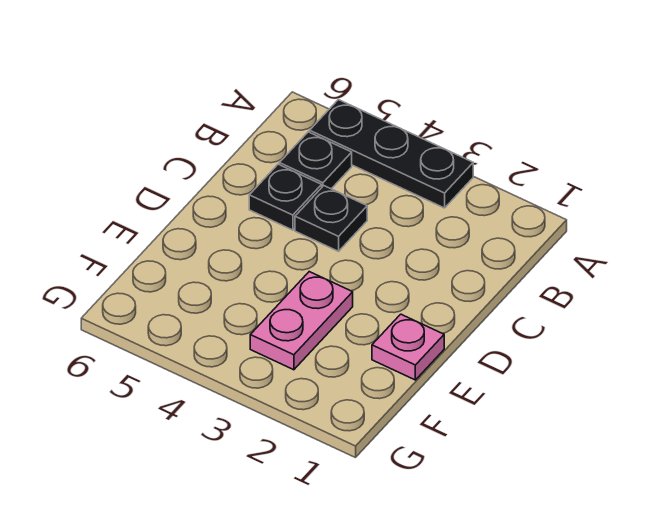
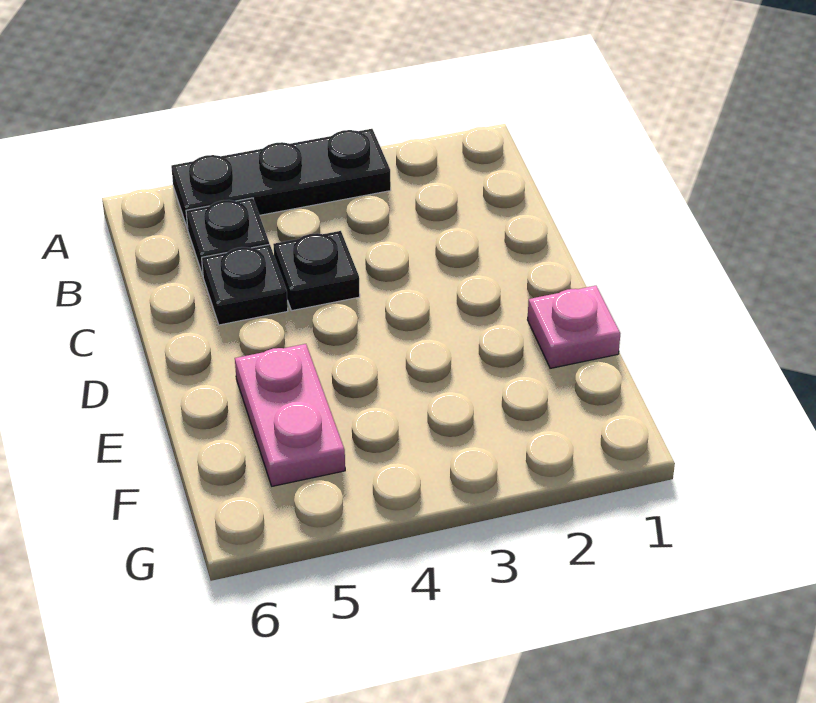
pink 1x2 plate [250,272,353,370] -> pink 1x2 plate moved to [235,344,345,486]

